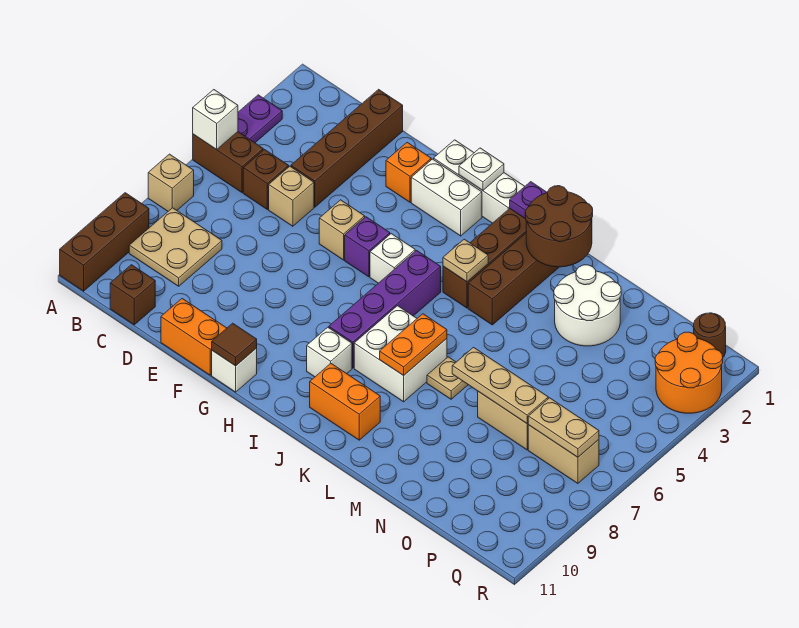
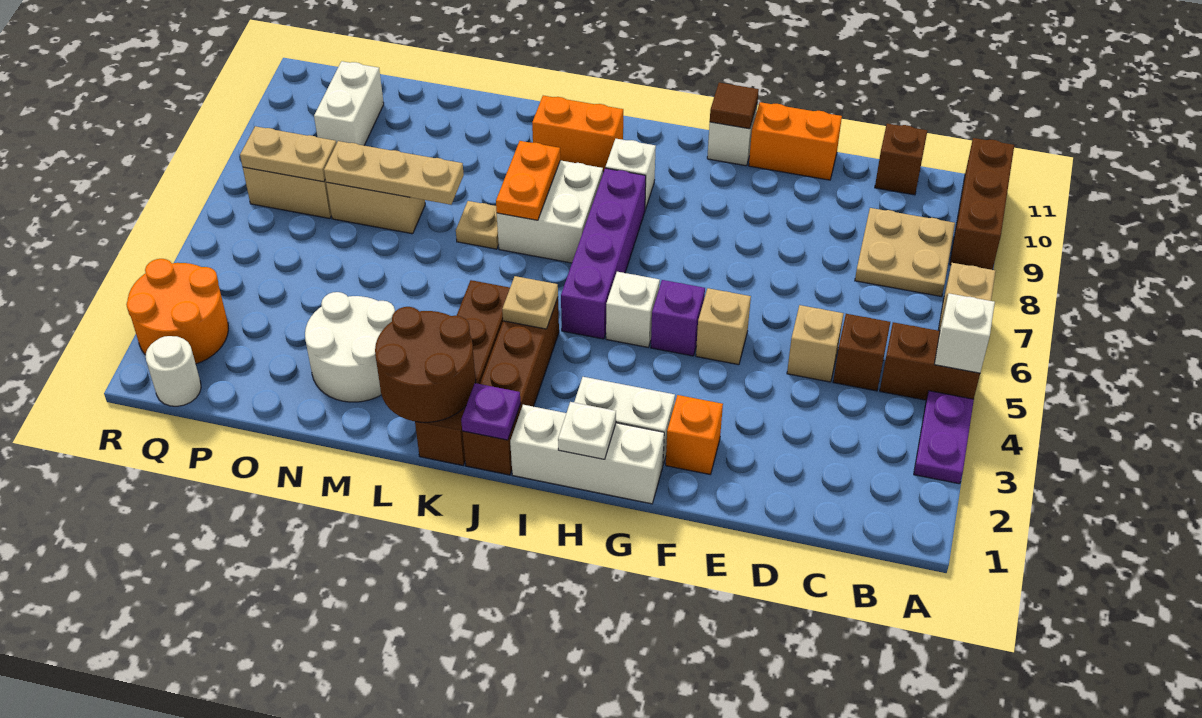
brown 1x4 brick [291,89,403,207] -> none
none -> white 1x2 brick [314,61,384,146]
brown 1x1 round brick [694,313,726,357] -> white 1x1 round brick [146,336,201,406]

